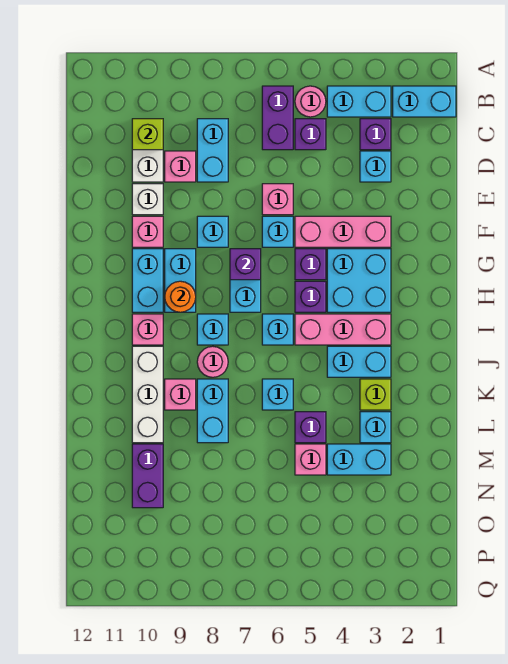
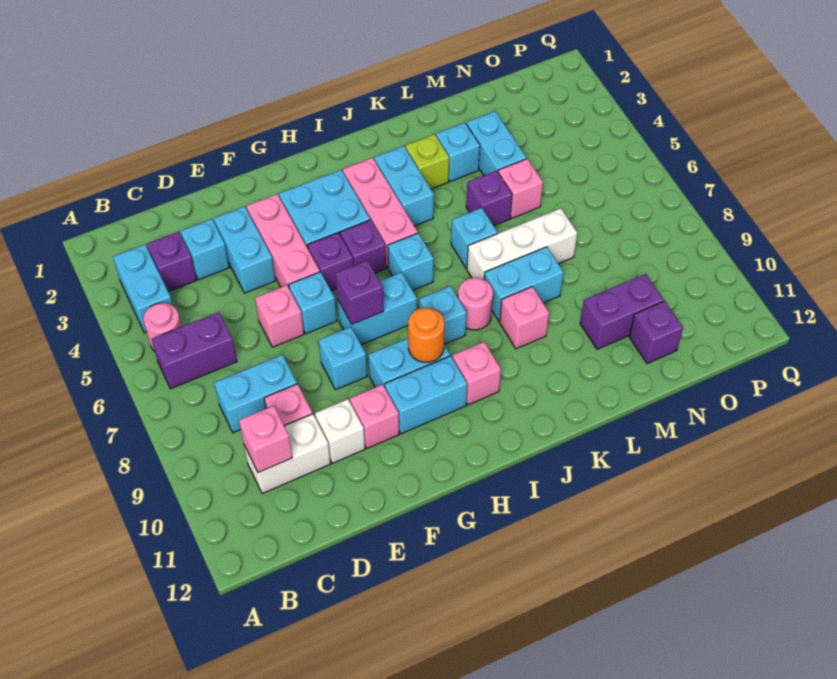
cyan 1x2 brick [393,86,456,117] -> cyan 1x2 brick moved to [214,206,275,293]
purple 1x1 brick [295,119,326,150] -> purple 1x1 brick moved to [629,301,683,364]
lime 1x1 brick [132,119,163,150] -> pink 1x1 brick [239,406,292,472]
white 1x3 brick [132,346,163,443] -> white 1x3 brick moved to [467,208,577,279]

